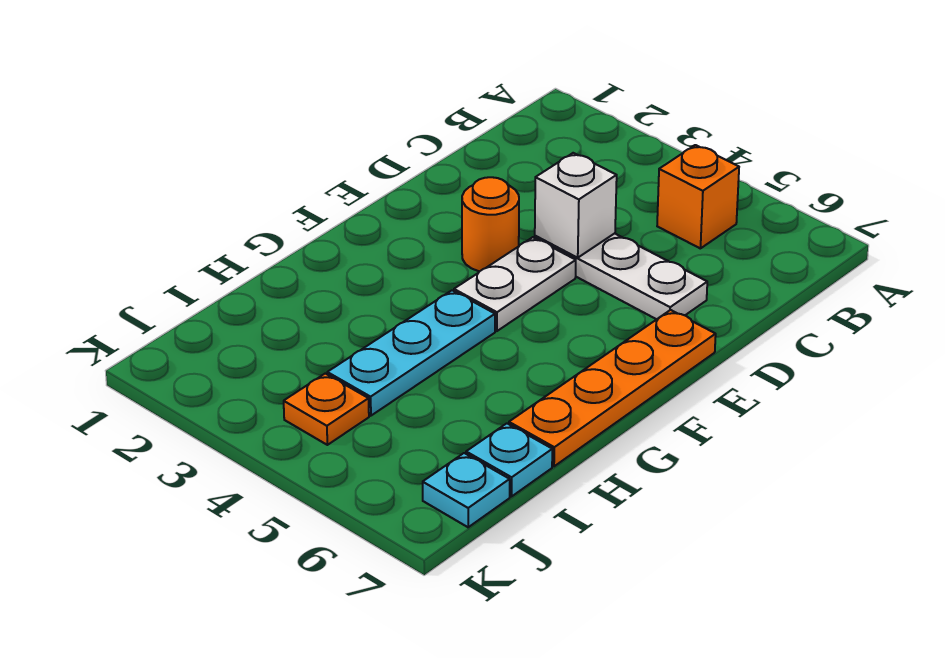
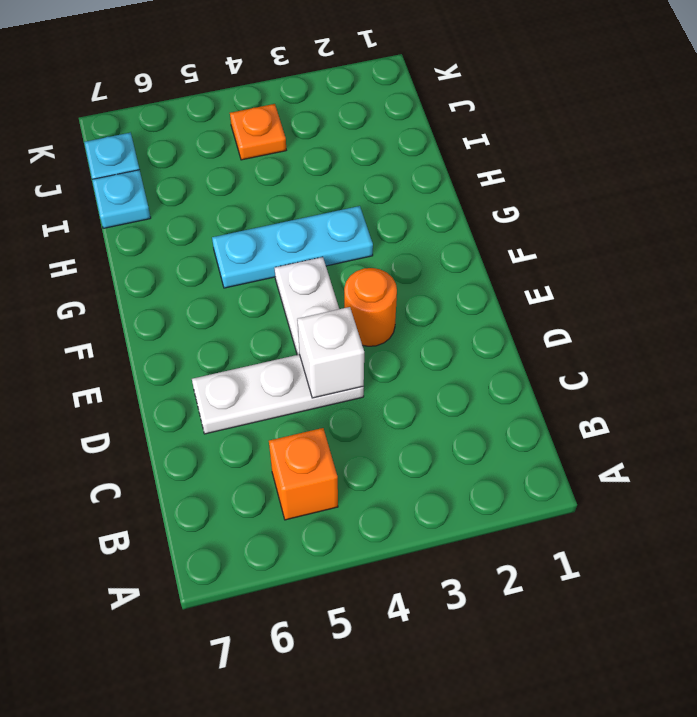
orange 1x4 plate [509,310,716,466] -> none
cyan 1x3 plate [327,290,495,416] -> cyan 1x3 plate turned to [212,206,373,288]

